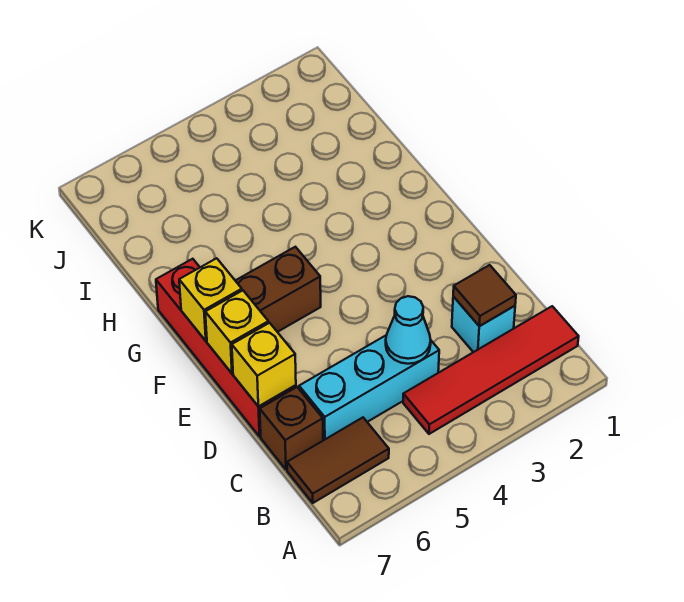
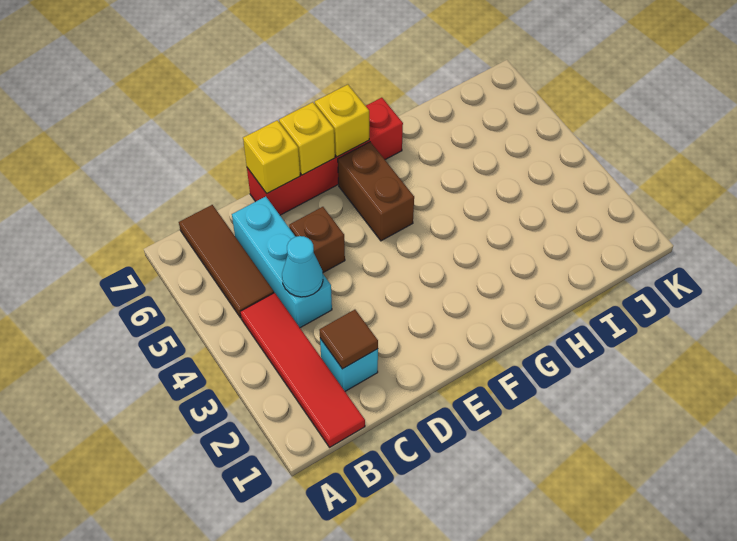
brown 1x2 tile [287,418,389,503] -> brown 1x3 tile [179,205,274,318]
brown 1x1 brick [260,387,323,470] -> brown 1x1 brick moved to [289,207,345,273]

